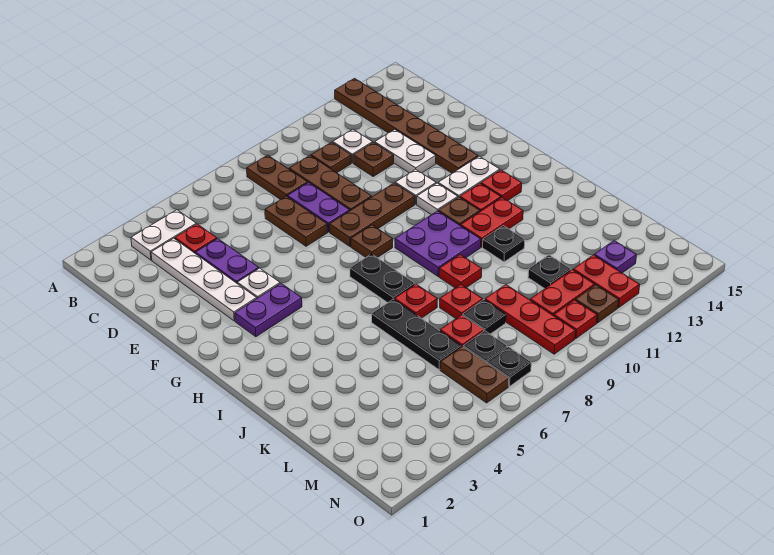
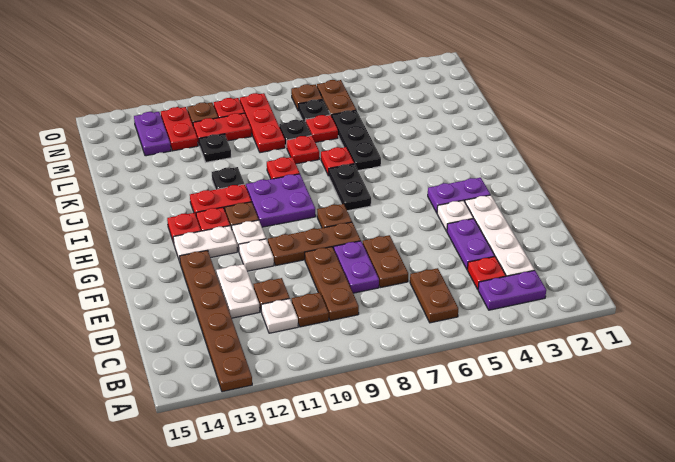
white 1x2 plate [131,210,196,260] -> purple 1x2 plate [478,270,546,310]
brown 1x2 plate [247,155,308,200] -> brown 1x2 plate moved to [410,268,458,323]
purple 1x1 plate [594,241,636,273] -> purple 1x2 plate [134,112,171,156]
black 1x1 plate [487,347,531,386] -> brown 1x1 plate [291,84,323,111]

